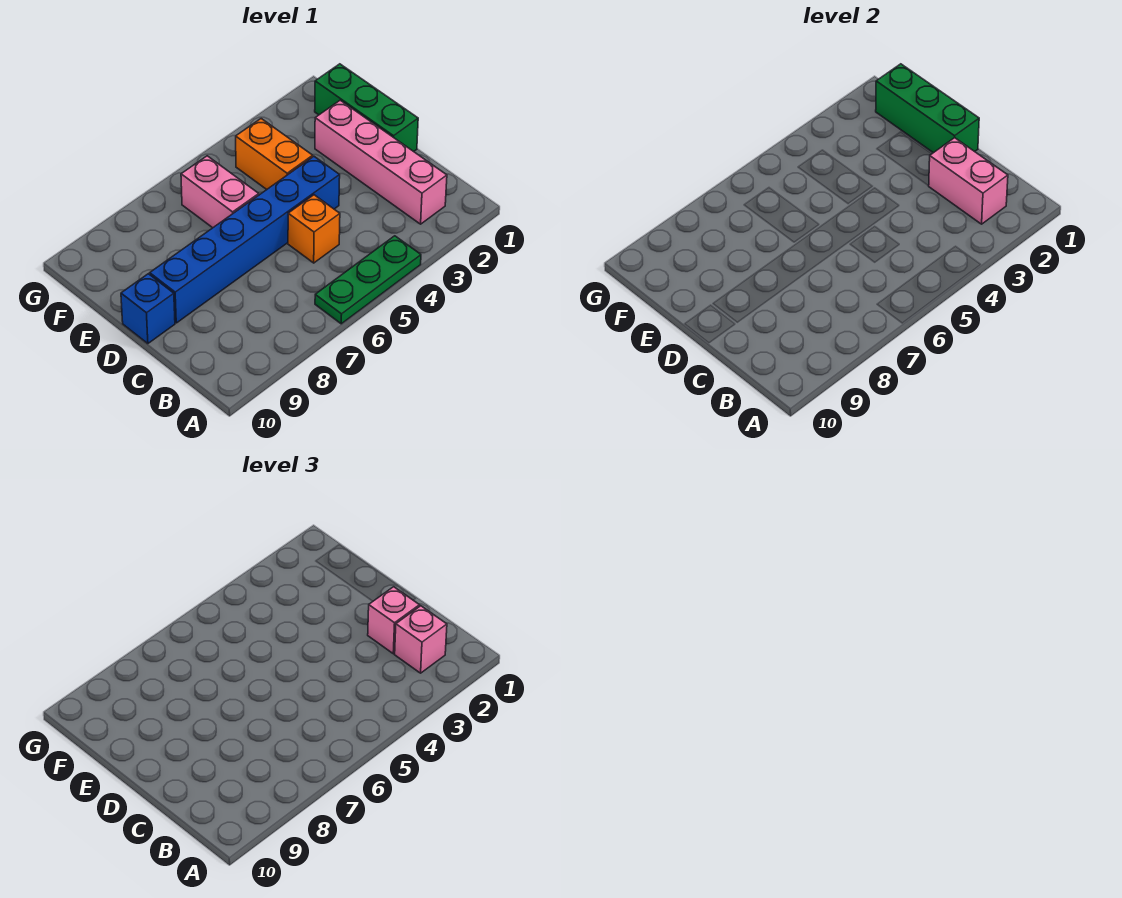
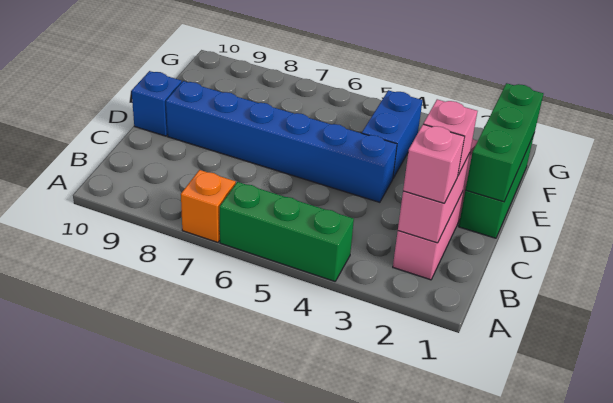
green 1x3 plate [315,236,421,324] -> green 1x3 brick [220,182,354,281]
orange 1x1 brick [288,195,340,263] -> orange 1x1 brick moved to [181,170,236,242]
orange 1x2 brick [236,119,313,189] -> blue 1x2 brick [362,90,422,178]
pink 1x2 brick [181,156,259,228] -> none

